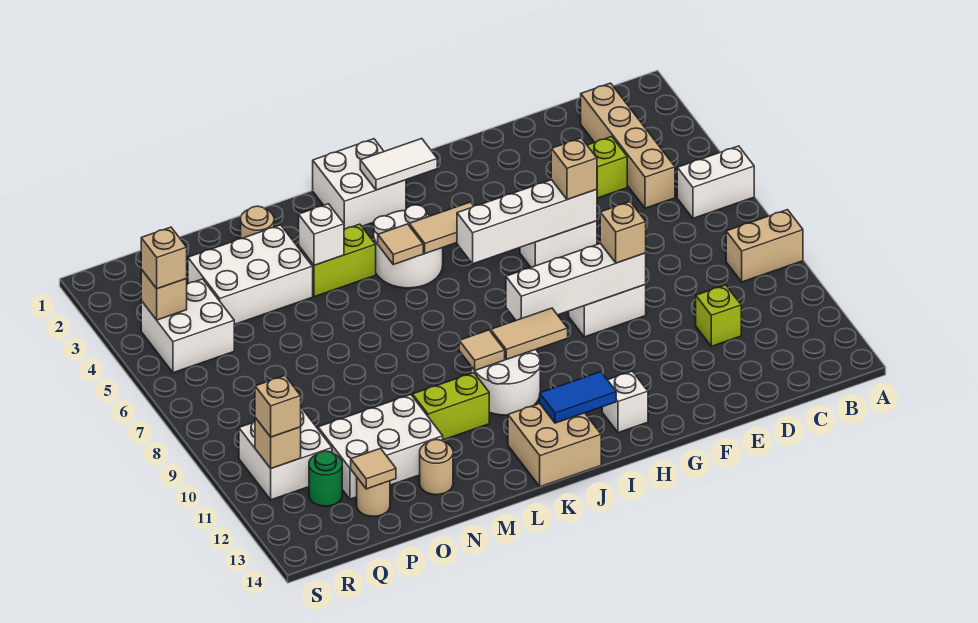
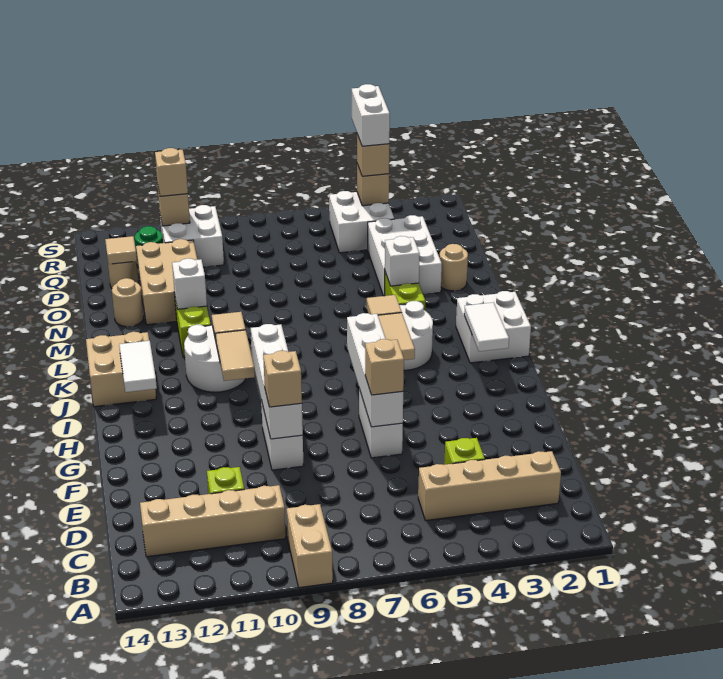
white 1x2 brick [677,146,754,218] -> white 1x2 brick moved to [352,84,390,146]
none -> tan 1x4 brick [140,485,286,557]
white 1x1 brick [602,371,648,433] -> white 1x1 brick moved to [172,258,207,309]
blue 1x2 tile [540,372,616,423] -> white 1x2 tile [119,341,157,392]
white 2x3 brick [318,395,443,499] -> tan 2x3 brick [136,239,197,325]

